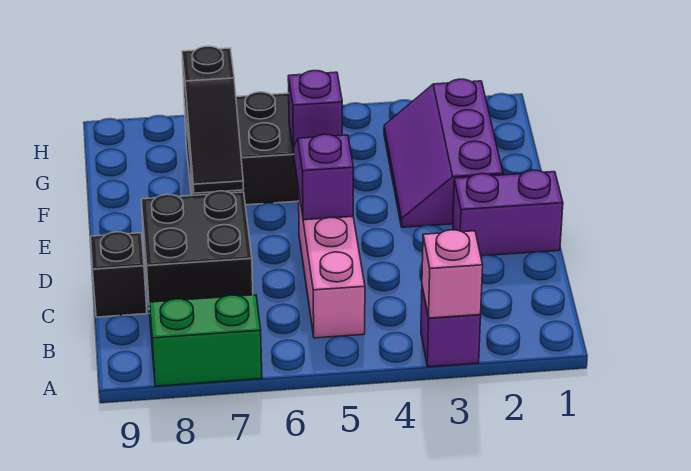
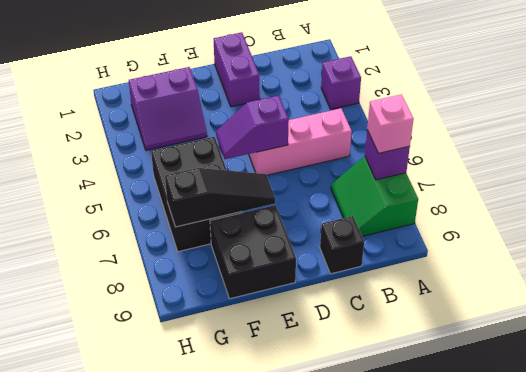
pink 1x1 brick [422,230,483,318] -> pink 1x1 brick moved to [367,94,414,153]
black 2x2 brick [141,191,253,303] -> black 2x2 brick moved to [210,205,296,299]
purple 2x3 slope [384,79,503,227] -> purple 2x2 slope [129,67,207,151]
purple 1x1 brick [288,71,342,153] -> purple 1x1 brick moved to [365,130,410,180]

